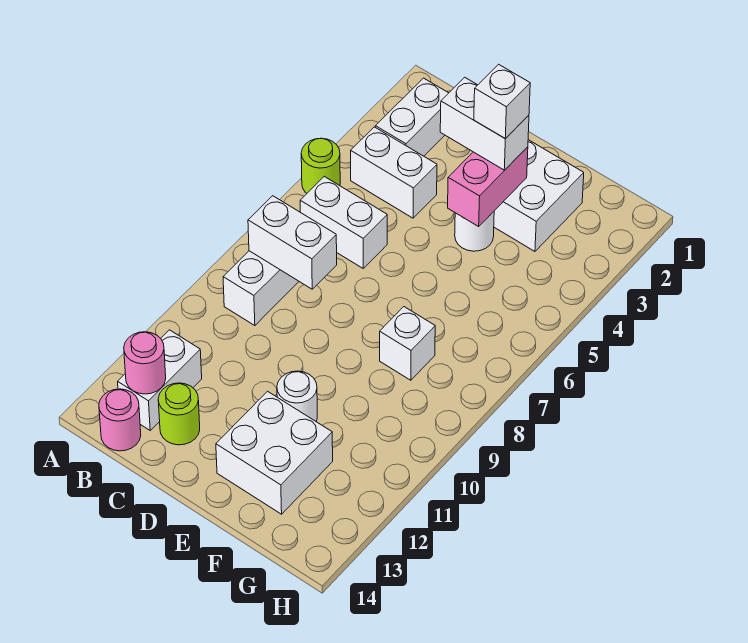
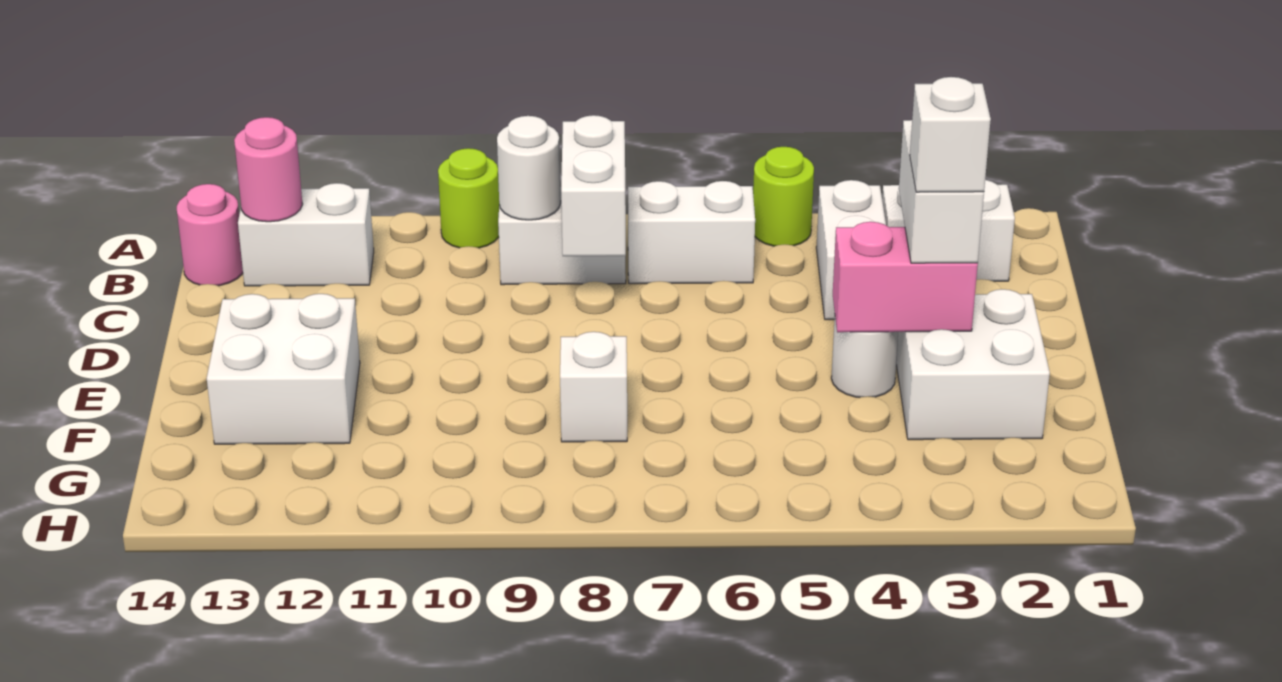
white 1x2 brick [300,177,387,268] -> white 1x2 brick turned to [628,181,755,284]
lime 1x1 round brick [158,383,200,445] -> lime 1x1 round brick moved to [438,148,499,248]
white 1x1 round brick [277,371,317,421] -> white 1x1 round brick moved to [497,116,561,220]

